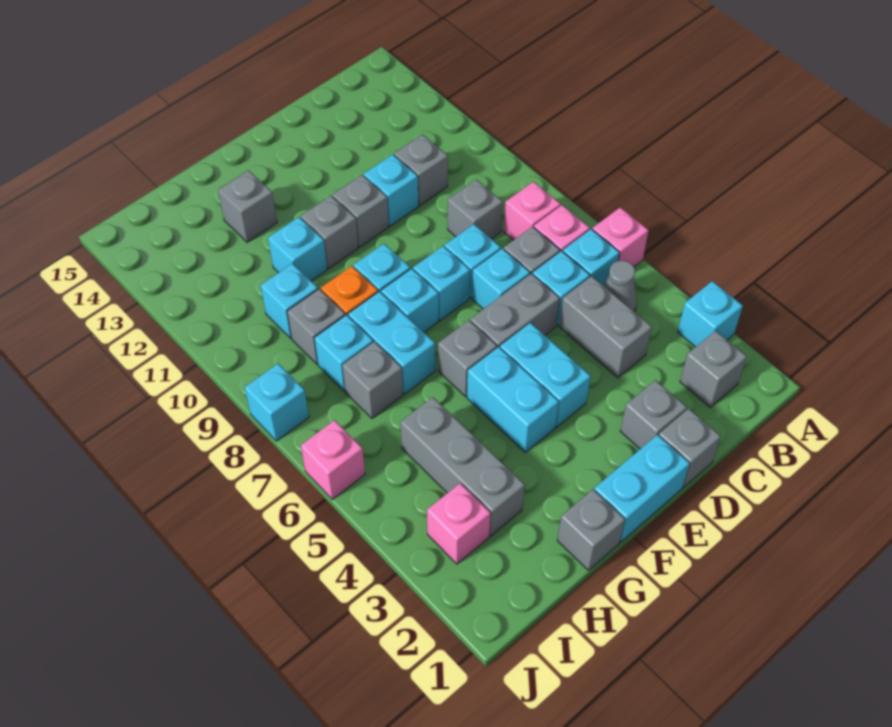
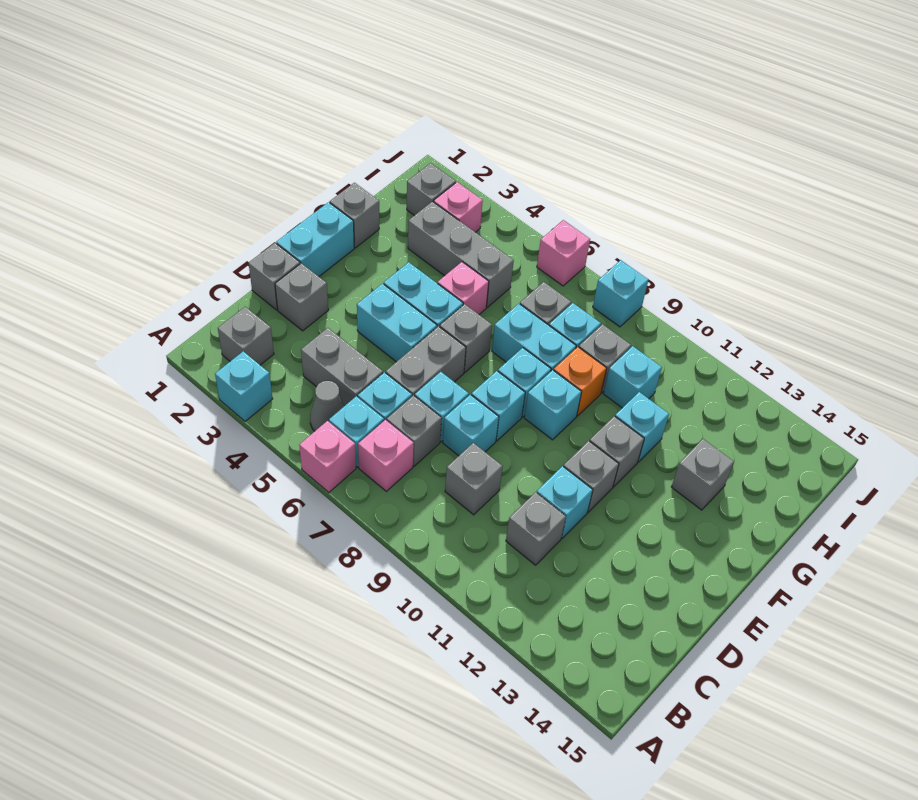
pink 1x1 brick [504,182,561,240] -> pink 1x1 brick moved to [438,262,489,314]
none -> grey 1x1 brick [407,163,456,216]

